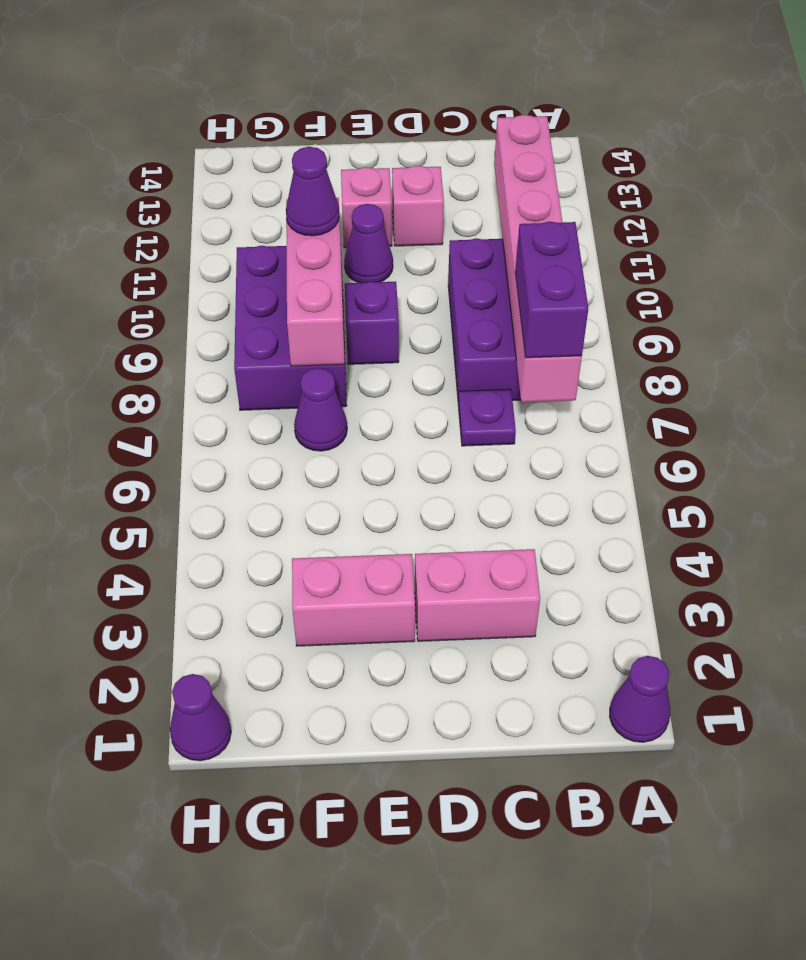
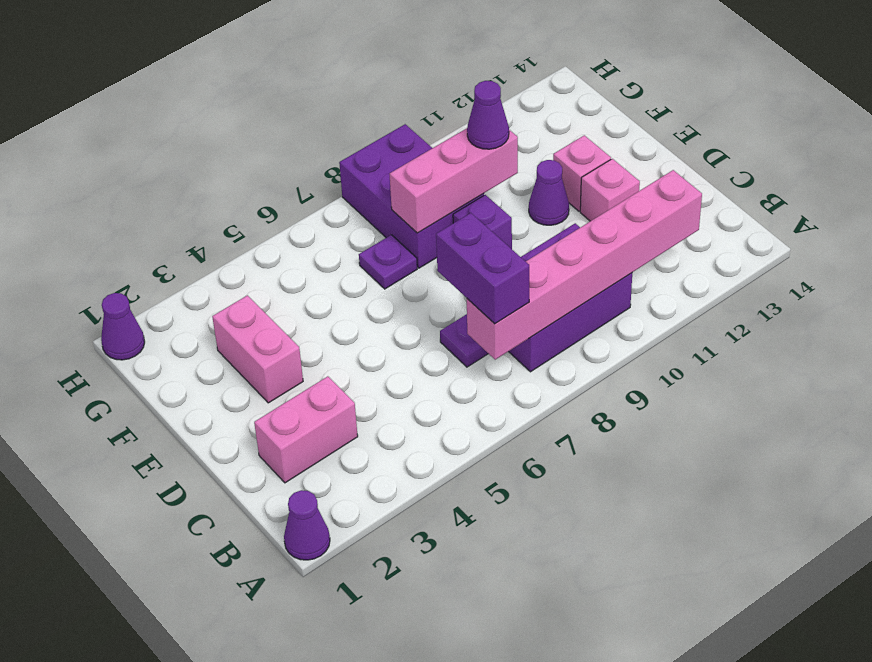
purple 1x2 brick [515,222,588,358] -> purple 1x2 brick turned to [436,213,529,324]
pink 1x2 brick [415,549,540,641] -> pink 1x2 brick turned to [254,376,358,483]
purple 1x1 cone [294,368,347,451] -> purple 1x1 plate [359,235,417,289]
purple 2x3 brick [234,246,347,410] -> purple 2x3 brick turned to [339,124,484,268]

